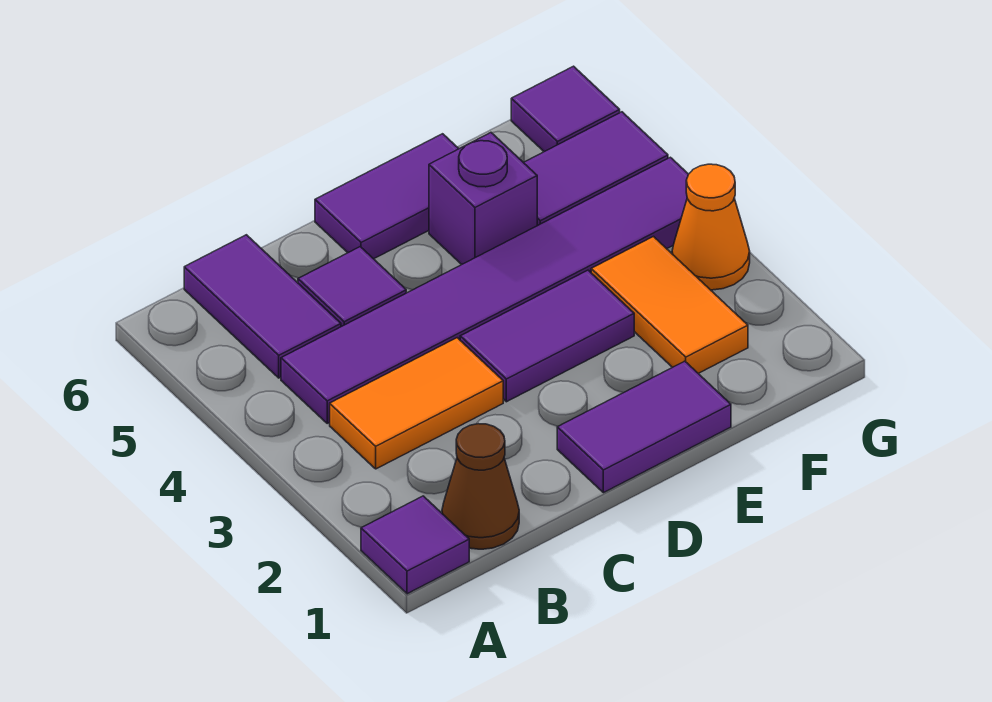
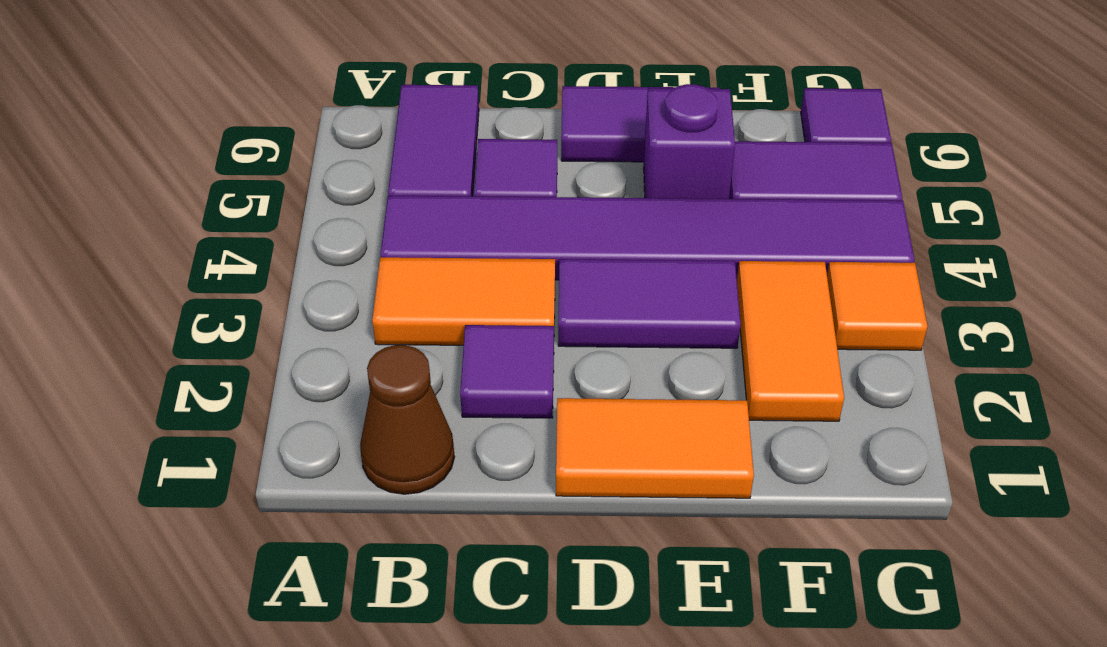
purple 1x1 tile [361,496,469,594] -> purple 1x1 tile moved to [460,325,554,418]
purple 1x2 tile [557,361,731,493] -> orange 1x2 tile [556,398,754,498]
orange 1x1 cone [672,164,750,290] -> orange 1x1 tile [827,262,928,350]

